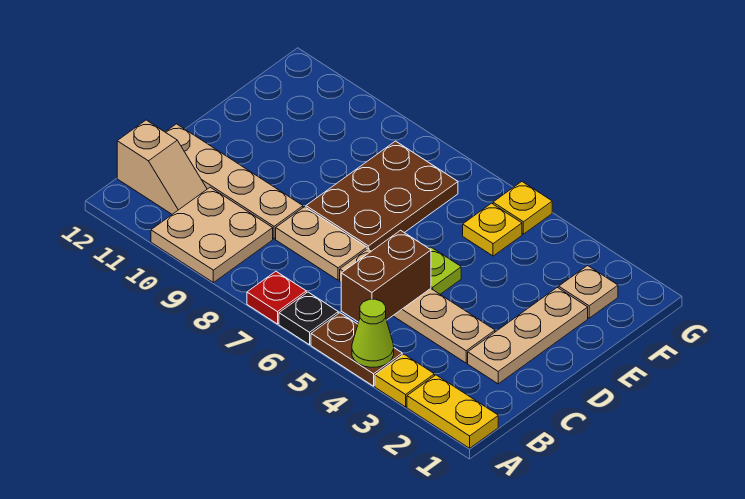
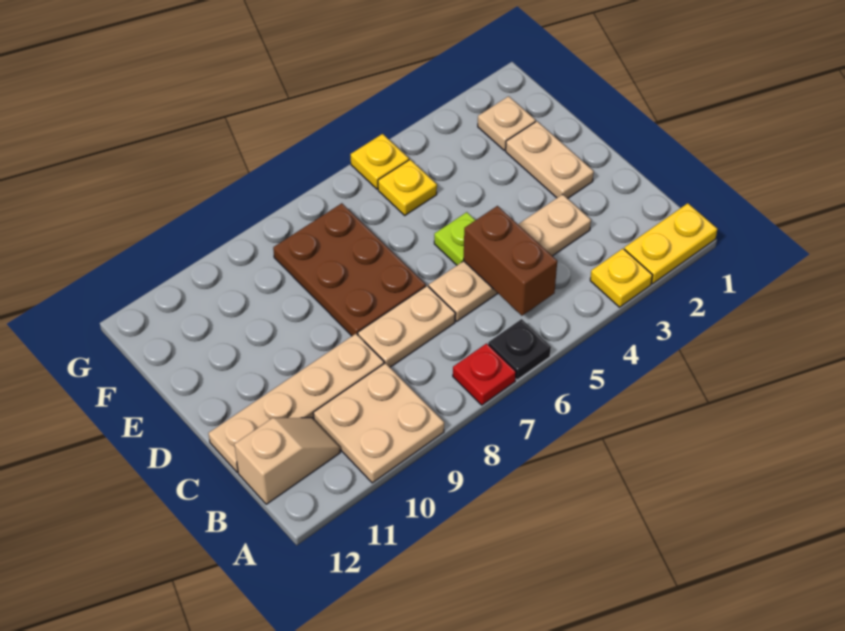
brown 1x2 plate [311,313,402,386] -> none
lime 1x1 cone [352,299,394,367] -> none
tan 1x3 plate [468,287,588,384] -> tan 1x2 plate [506,121,594,199]

